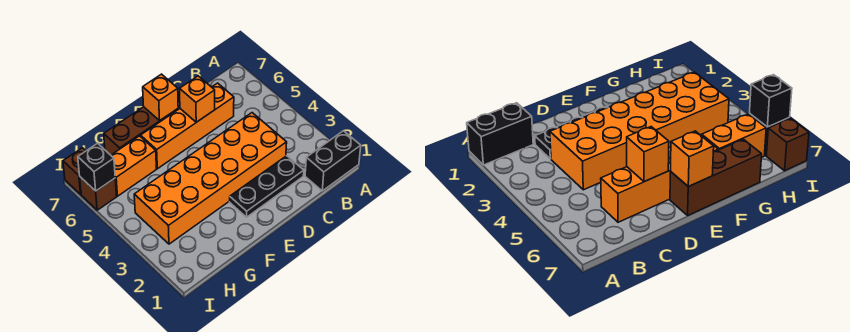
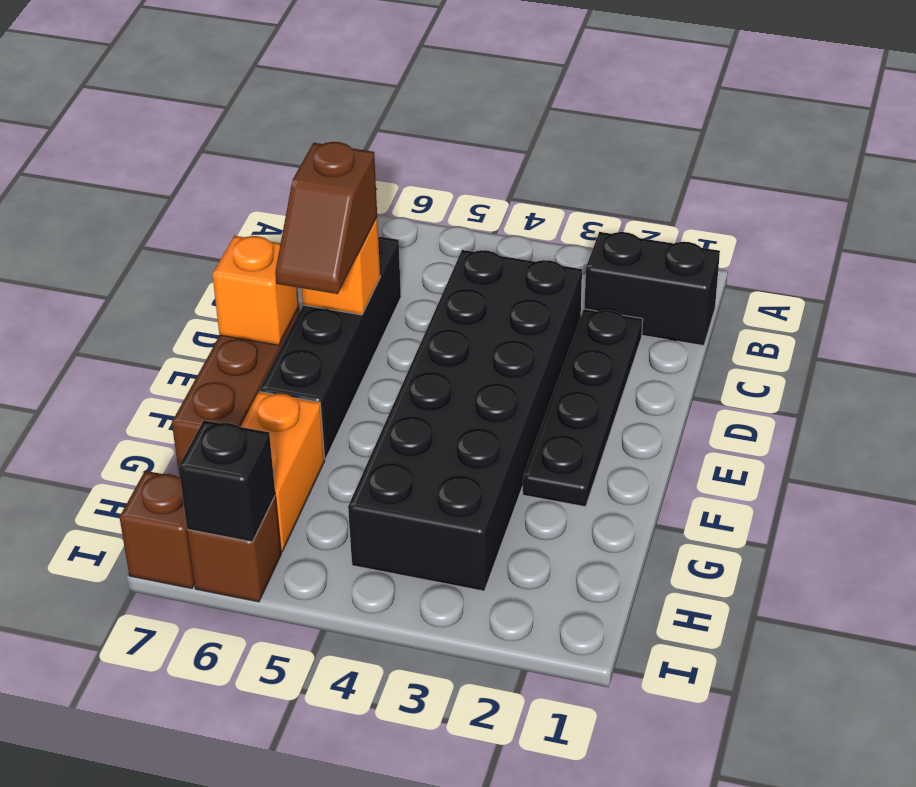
black 1x2 brick [305,131,361,191] -> black 1x2 brick turned to [585,232,720,346]
black 1x3 plate [230,156,304,217] -> black 1x4 plate [523,309,643,507]
orange 2x6 brick [134,113,287,244] -> black 2x6 brick [348,250,582,591]
orange 1x4 brick [141,83,234,169] -> black 1x4 brick [260,236,401,459]
none -> brown 1x2 slope [275,142,377,294]

